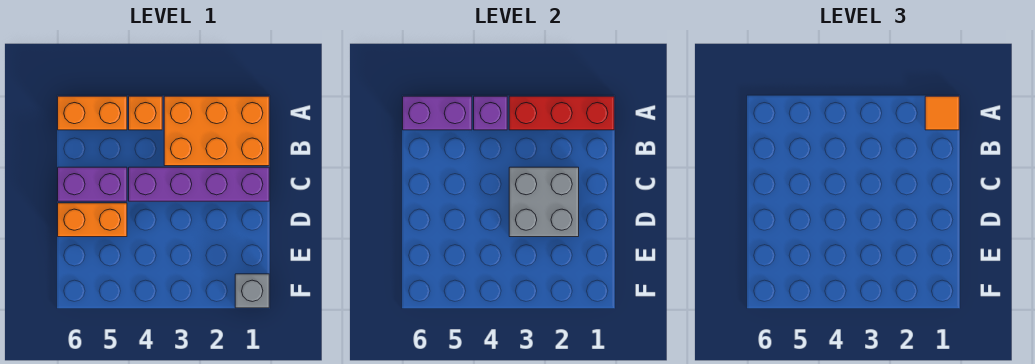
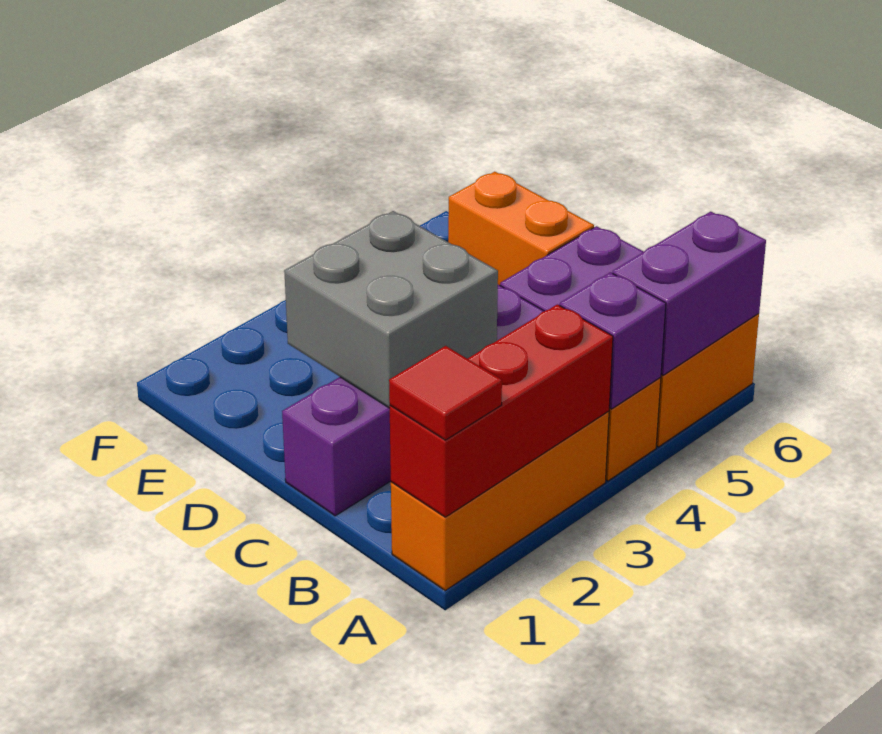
orange 2x3 brick [164,96,269,166] -> orange 1x3 brick [391,411,609,591]
orange 1x1 tile [925,96,959,130] -> red 1x1 tile [389,346,502,440]
orange 1x2 brick [58,203,127,237] -> orange 1x2 brick turned to [448,172,594,285]
grey 1x1 brick [235,274,269,308] -> none

